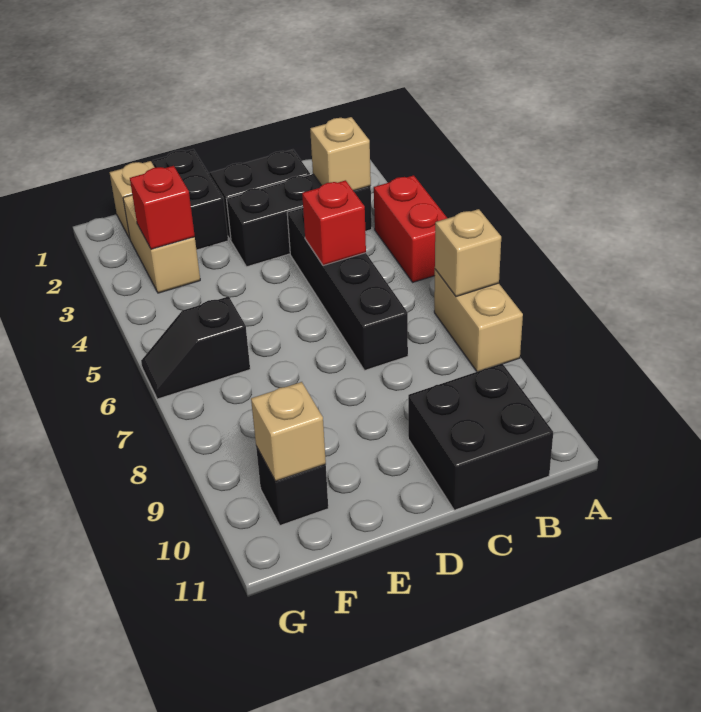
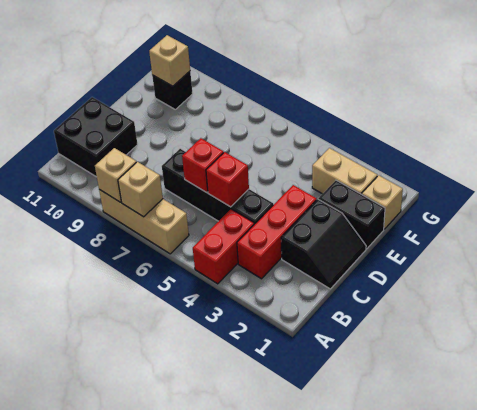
red 1x2 brick [374,175,447,282] -> red 1x2 brick turned to [193,209,254,284]
tan 1x2 brick [434,269,523,371] -> tan 1x3 brick [99,190,189,254]
black 1x3 brick [227,174,372,267] -> red 1x3 brick [237,185,317,279]
tan 1x1 brick [310,117,371,191] -> tan 1x1 brick moved to [95,148,136,202]
red 1x1 brick [130,166,195,249] -> red 1x1 brick moved to [182,138,224,193]
black 1x2 slope [141,296,250,399] -> none

